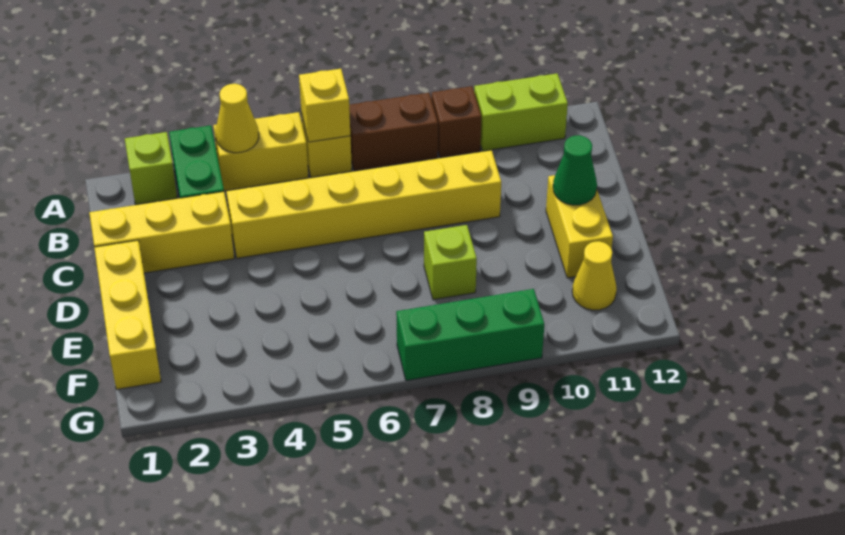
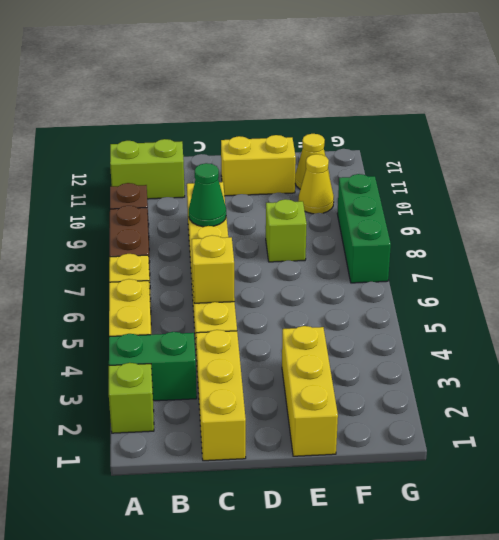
yellow 1x1 cone [216,84,259,153] -> yellow 1x1 cone moved to [298,154,334,214]
yellow 1x1 brick [299,69,350,142] -> yellow 1x1 brick moved to [192,235,235,303]
lime 1x2 brick [474,74,568,151] -> lime 1x2 brick turned to [110,139,185,199]
yellow 1x3 brick [94,240,161,389] -> yellow 1x3 brick turned to [282,326,338,456]
green 1x1 cone [553,135,597,205] -> green 1x1 cone moved to [189,163,226,227]

